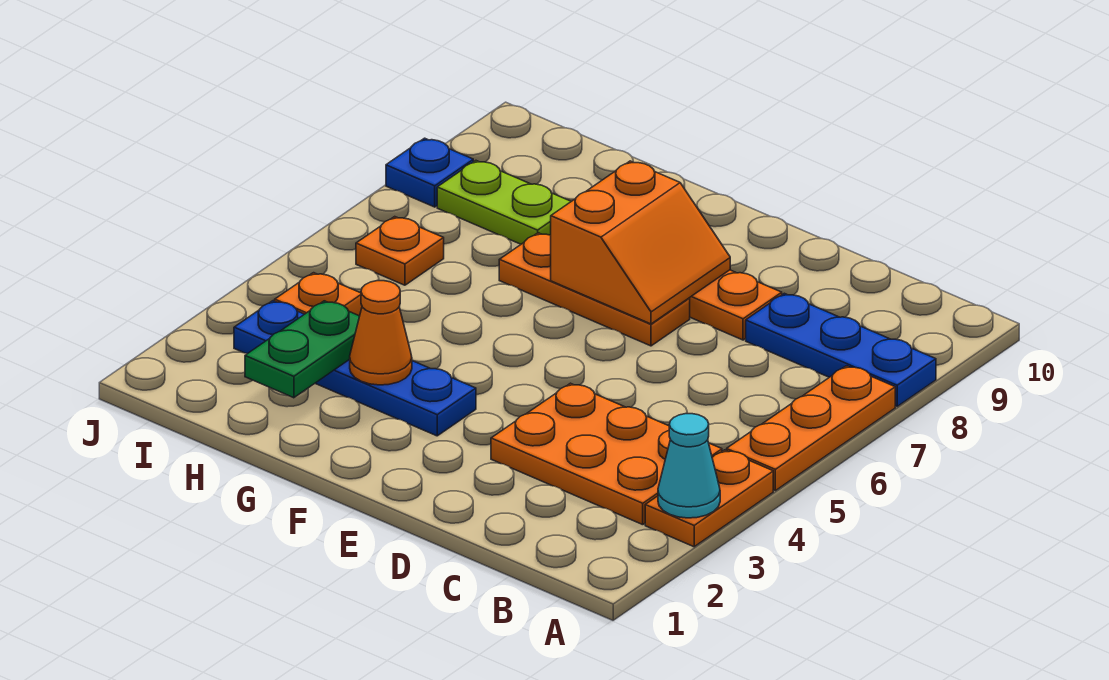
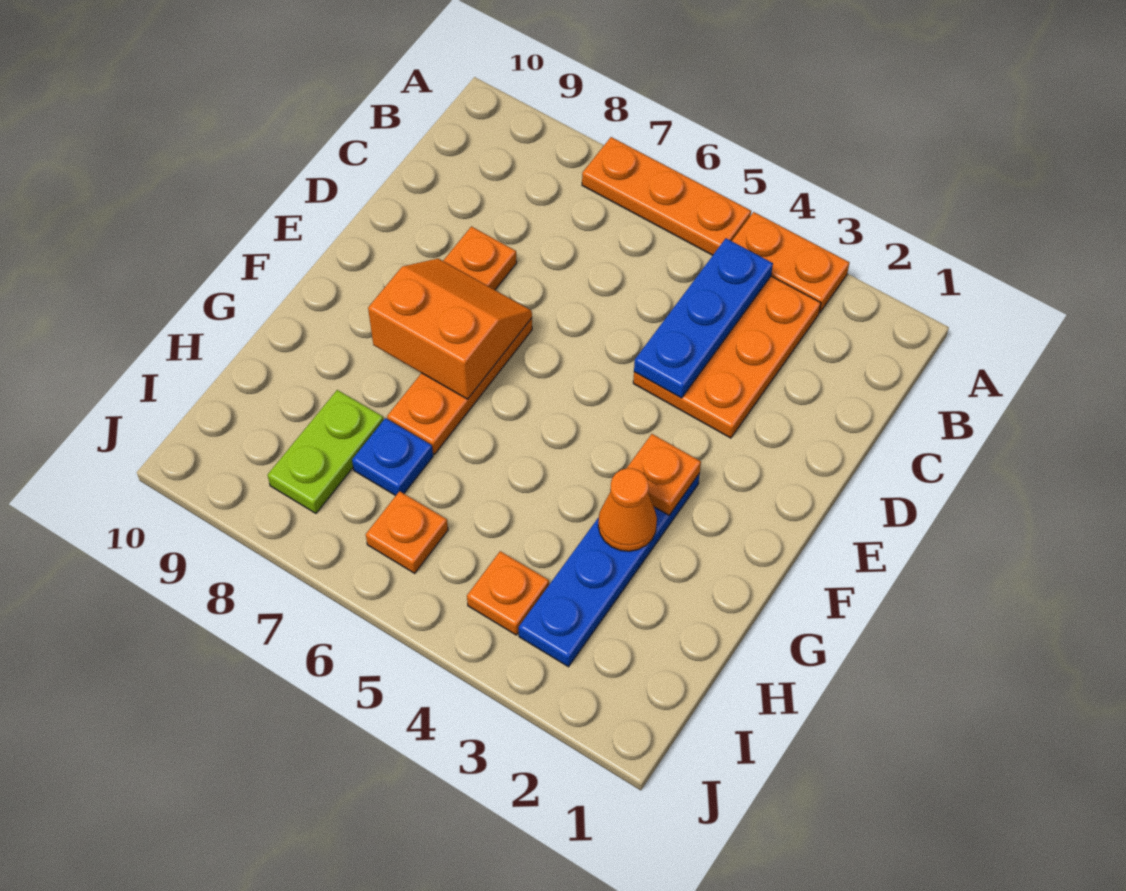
cyan 1x1 cone [658,414,720,518] -> none
blue 1x3 plate [746,293,936,406] -> blue 1x3 plate moved to [634,238,773,398]
none -> orange 1x1 plate [627,434,701,515]
green 1x2 plate [245,301,360,398] -> none
blue 1x1 plate [386,138,473,207] -> blue 1x1 plate moved to [352,418,433,496]

